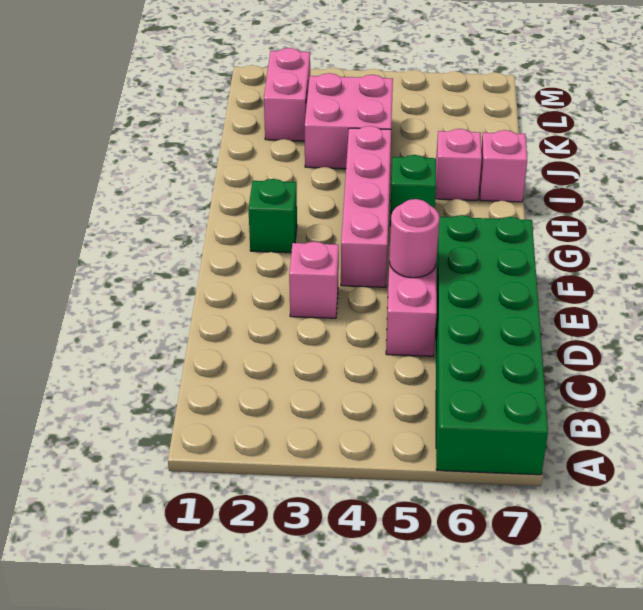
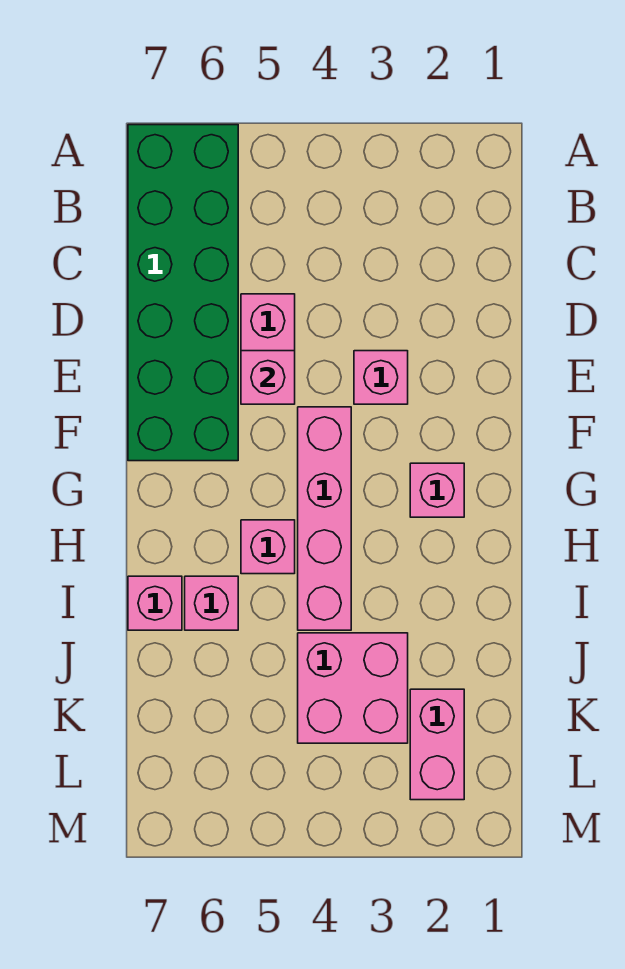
pink 1x1 round brick [389,199,440,278] -> pink 1x1 brick [241,351,295,404]
green 1x1 brick [249,179,297,253] -> pink 1x1 brick [410,463,464,517]
green 1x1 brick [390,155,436,226] -> pink 1x1 brick [241,520,295,574]

